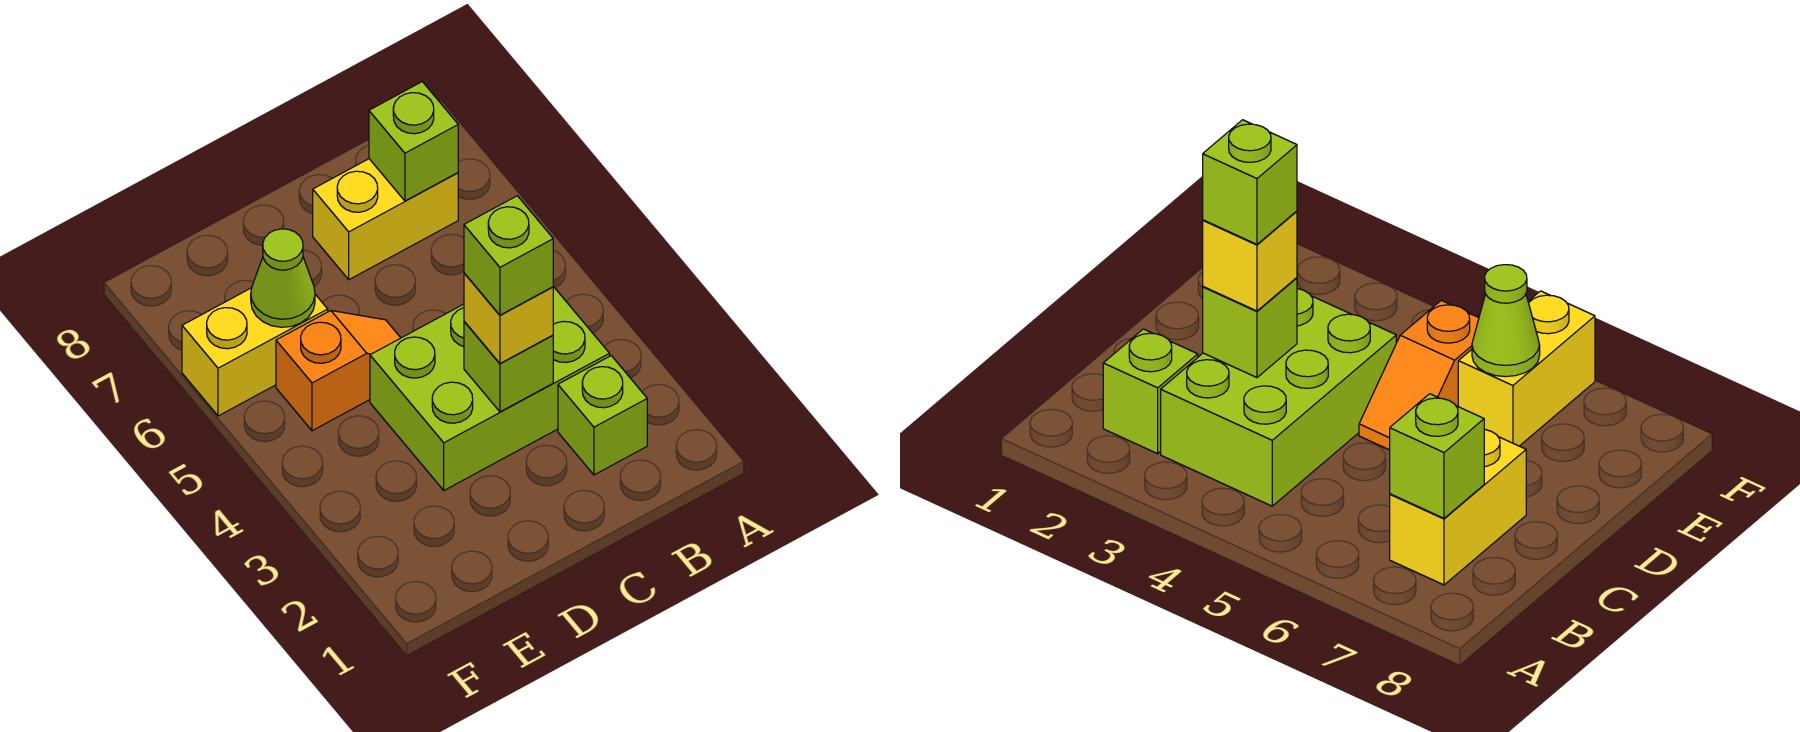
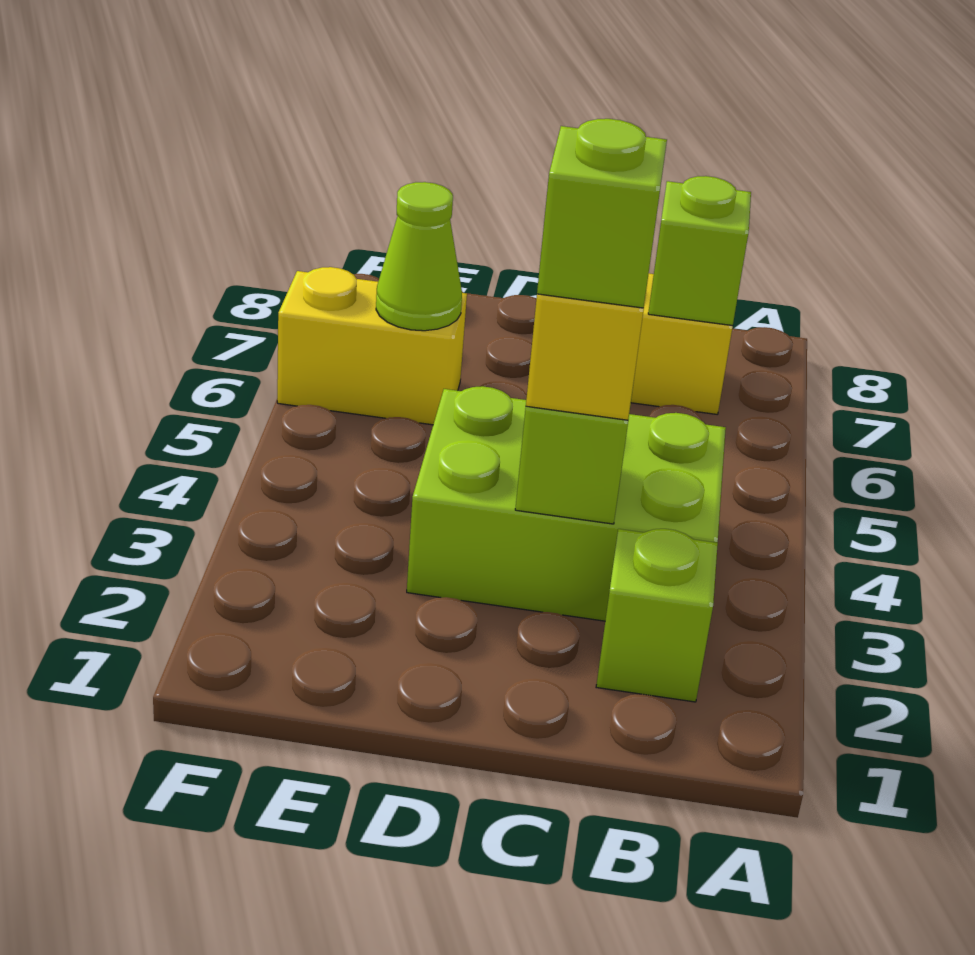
orange 1x2 slope [276,311,400,431] -> none

